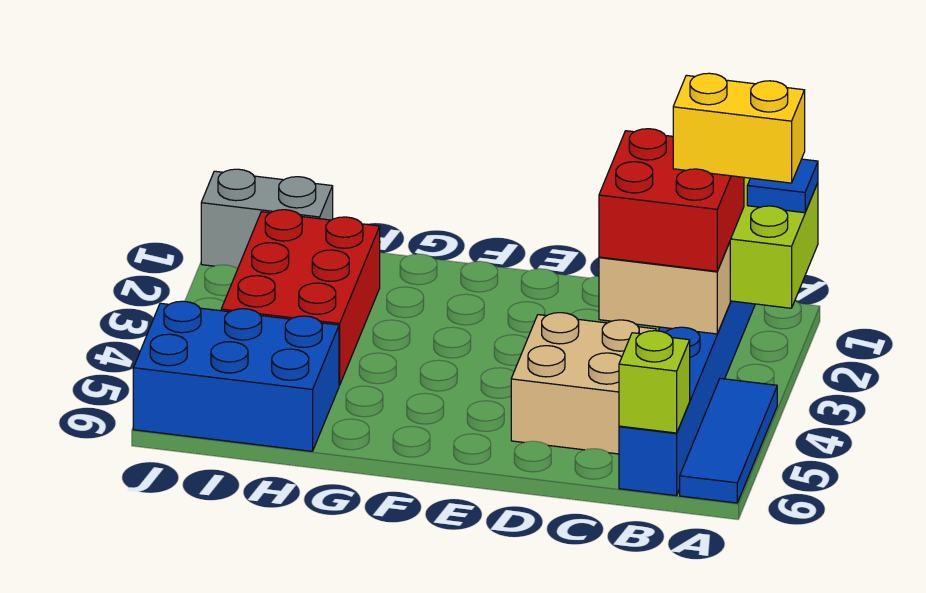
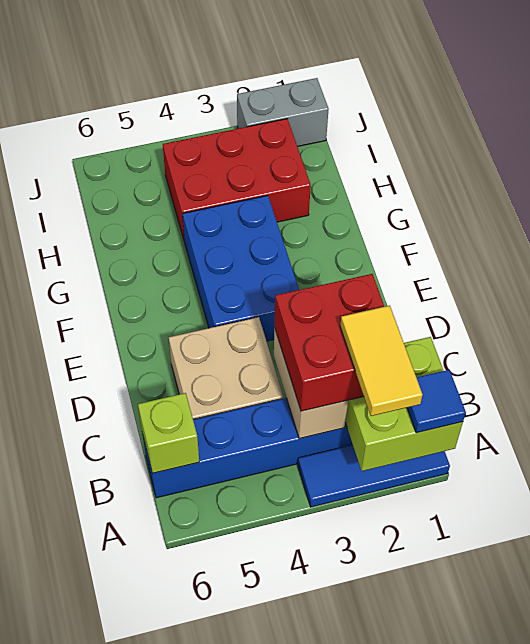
yellow 1x2 brick [673,73,805,183] -> yellow 1x2 tile [340,306,422,416]
blue 1x3 tile [680,378,777,503] -> blue 1x3 tile moved to [298,445,450,507]
blue 2x3 brick [133,301,339,451] -> blue 2x3 brick moved to [183,196,299,341]
grey 1x2 brick [201,169,333,269] -> grey 1x2 brick turned to [237,78,329,147]

